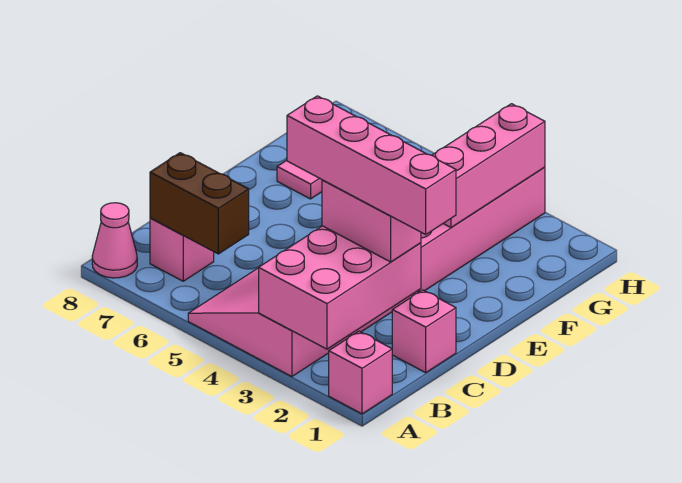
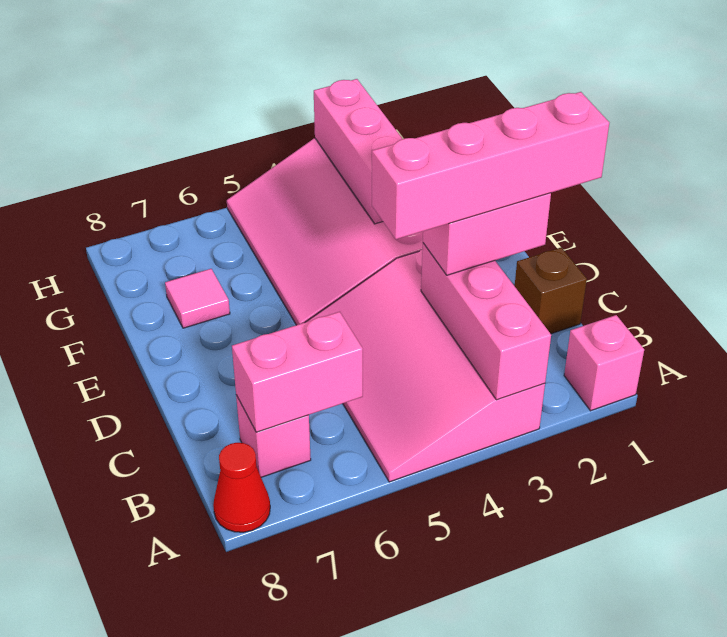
pink 2x3 brick [259,226,421,349] -> pink 1x3 brick [421,243,551,400]
pink 1x1 cone [92,203,137,278] -> red 1x1 cone [213,443,270,532]
brown 1x2 brick [150,153,249,254] -> pink 1x2 brick [232,312,363,432]
pink 1x1 brick [392,290,456,373] -> brown 1x1 brick [515,248,587,334]

